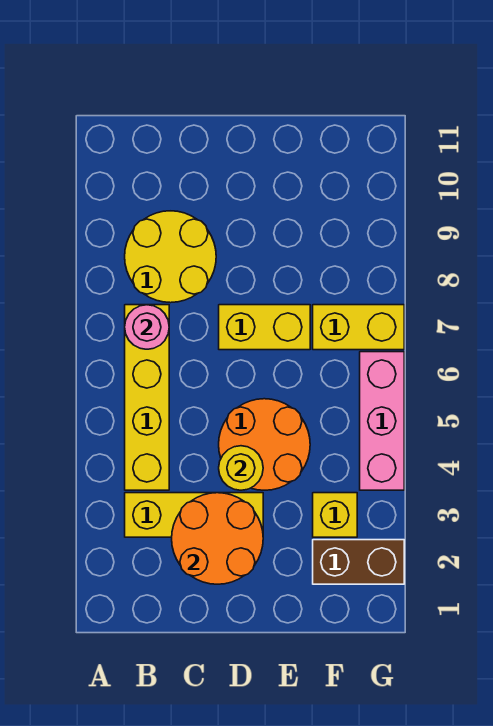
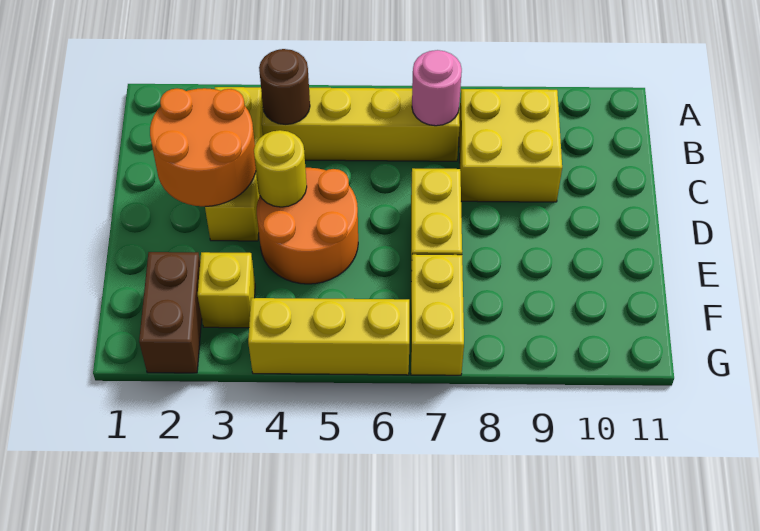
none -> brown 1x1 round brick [259,49,310,124]
yellow 2x2 round brick [125,211,216,303] -> yellow 2x2 brick [459,89,562,202]
pink 1x3 brick [360,352,404,490] -> yellow 1x3 brick [248,298,409,375]

